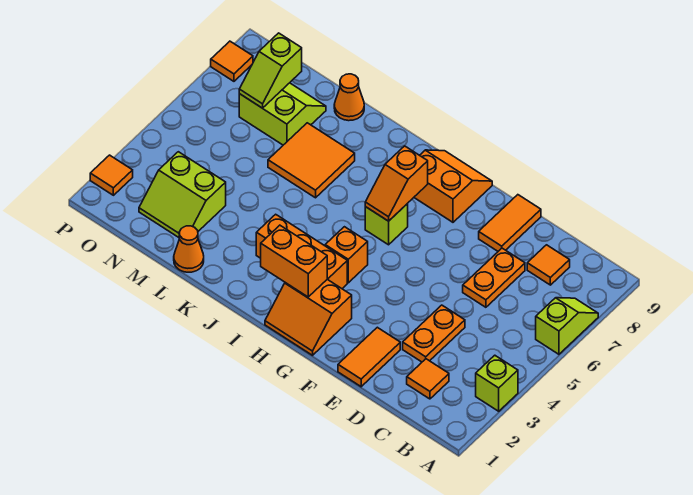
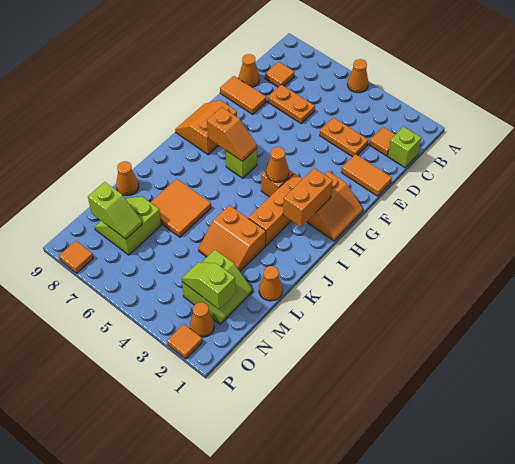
lime 1x1 brick [476,355,518,411] -> lime 1x1 brick moved to [388,127,421,168]
none -> orange 1x1 cone [347,59,369,93]
lime 1x2 slope [536,298,598,354] -> lime 1x2 slope moved to [182,263,236,309]
none -> orange 1x1 cone [239,54,259,87]
none -> orange 1x1 cone [266,147,289,182]
none -> orange 2x2 slope [198,205,266,271]
none -> orange 1x1 cone [190,302,214,337]

